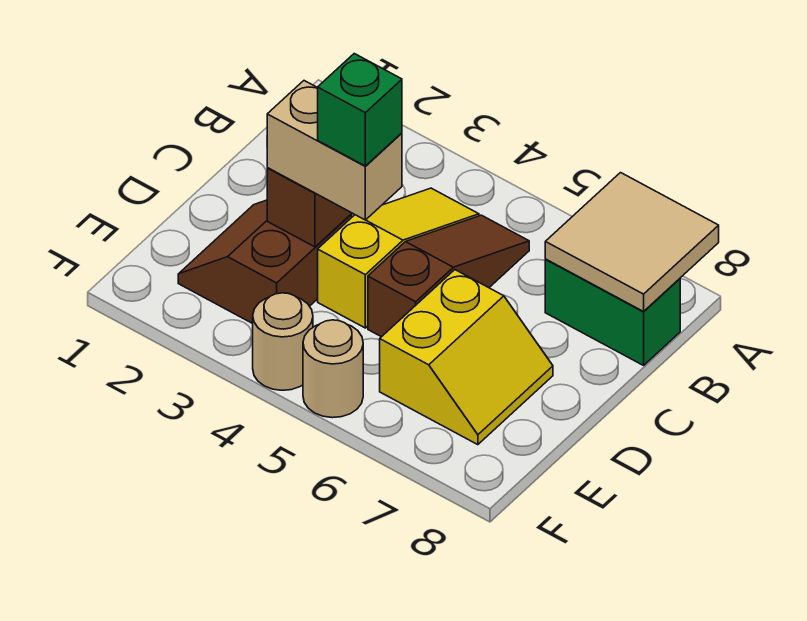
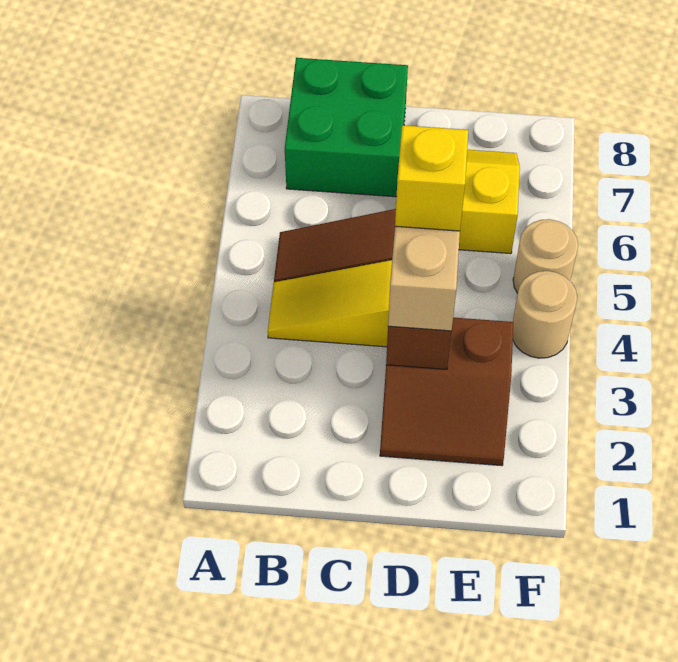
tan 2x2 tile [545,173,719,311] -> none
green 1x2 brick [545,259,680,365] -> green 2x2 brick [285,58,408,197]
green 1x1 brick [318,54,402,166] -> yellow 1x1 brick [395,125,468,231]

